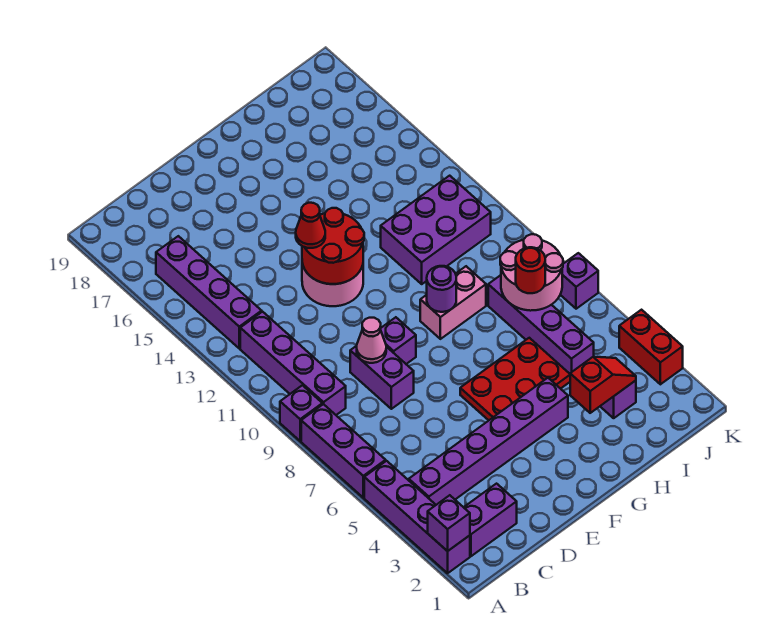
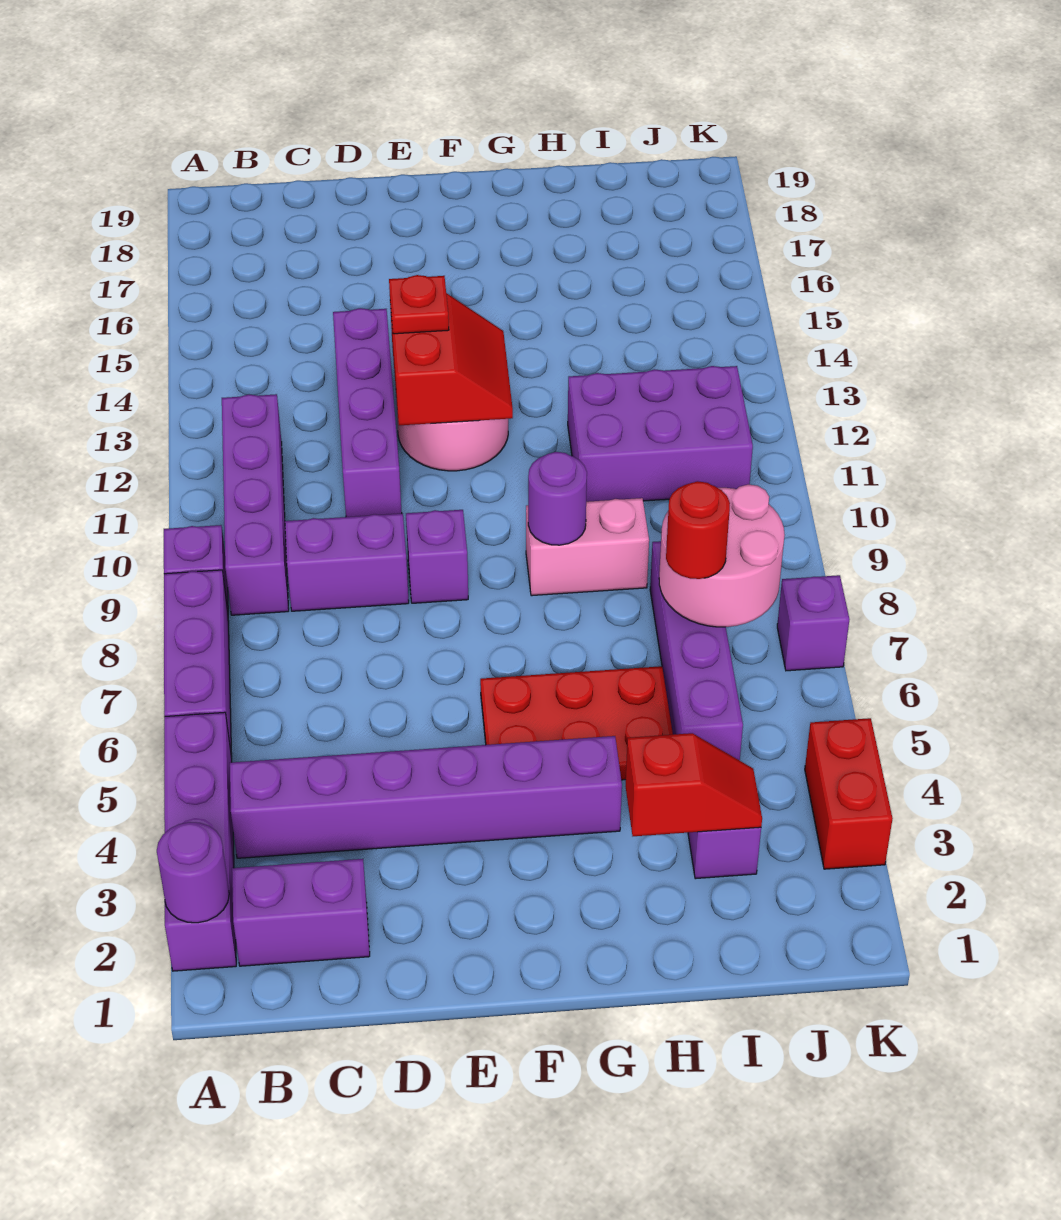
purple 1x1 brick [428,495,470,551] -> purple 1x1 round brick [157,822,229,923]
purple 1x4 brick [156,236,262,348] -> purple 1x4 brick moved to [333,308,402,517]
purple 1x2 brick [350,346,414,409] -> purple 1x2 brick turned to [285,513,409,611]
pink 1x1 cone [357,318,386,363] -> none
red 2x2 round brick [302,208,364,284] -> red 2x2 slope [390,293,513,425]
red 1x1 cone [296,203,325,248] -> red 1x1 plate [389,275,449,334]

